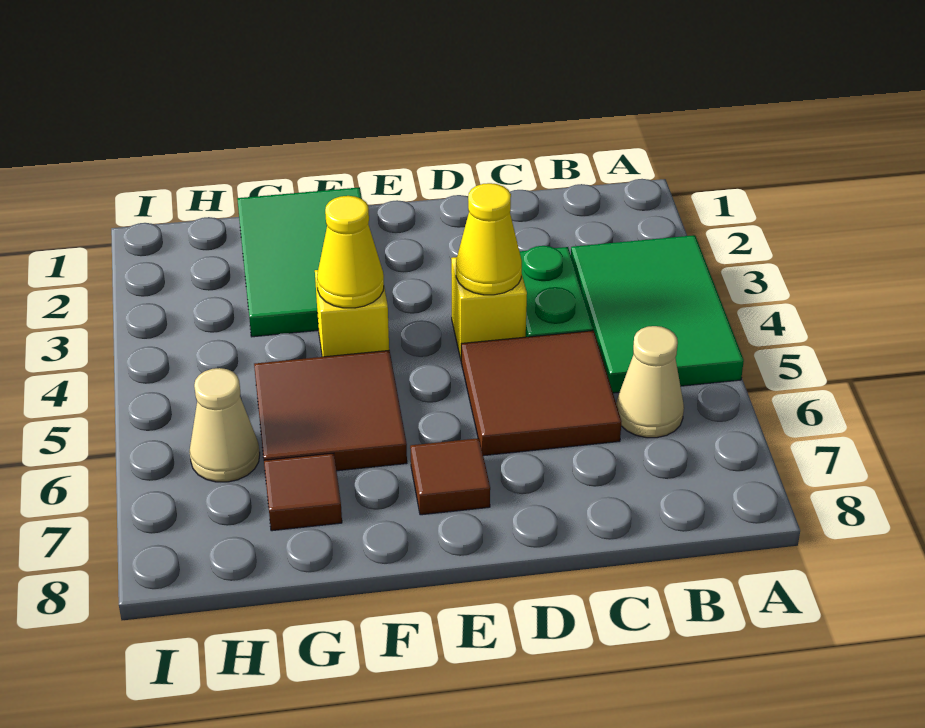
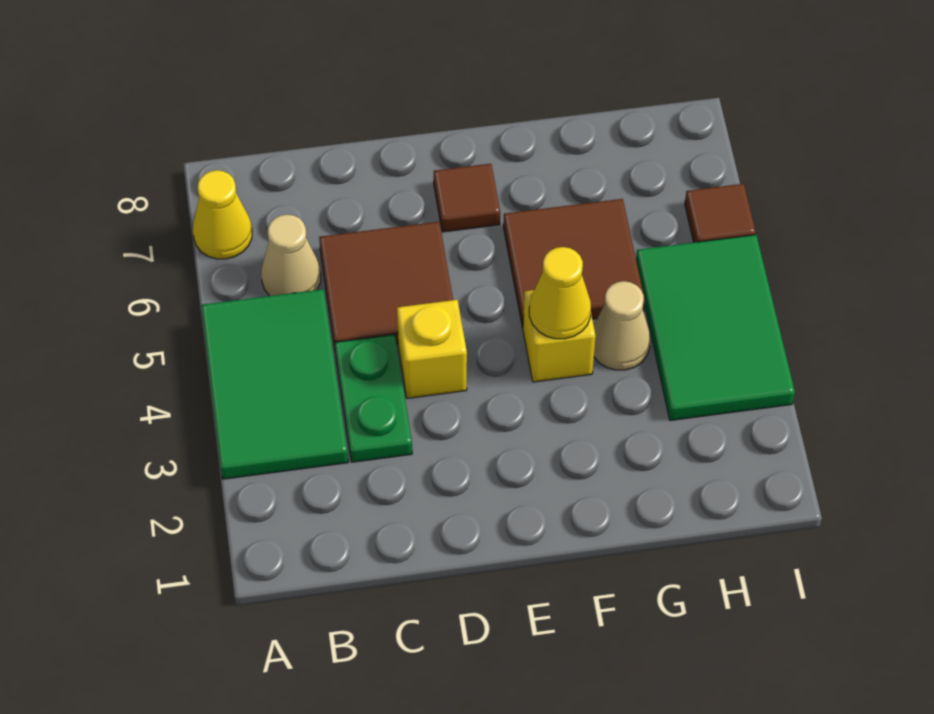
yellow 1x1 cone [456,183,522,295] -> yellow 1x1 cone moved to [193,170,252,259]
green 2x3 tile [237,187,362,337] -> green 2x3 tile moved to [636,235,795,420]
brown 1x1 tile [264,453,342,531] -> brown 1x1 tile moved to [685,184,756,242]
tan 1x1 cone [189,368,260,482] -> tan 1x1 cone moved to [594,281,650,370]

